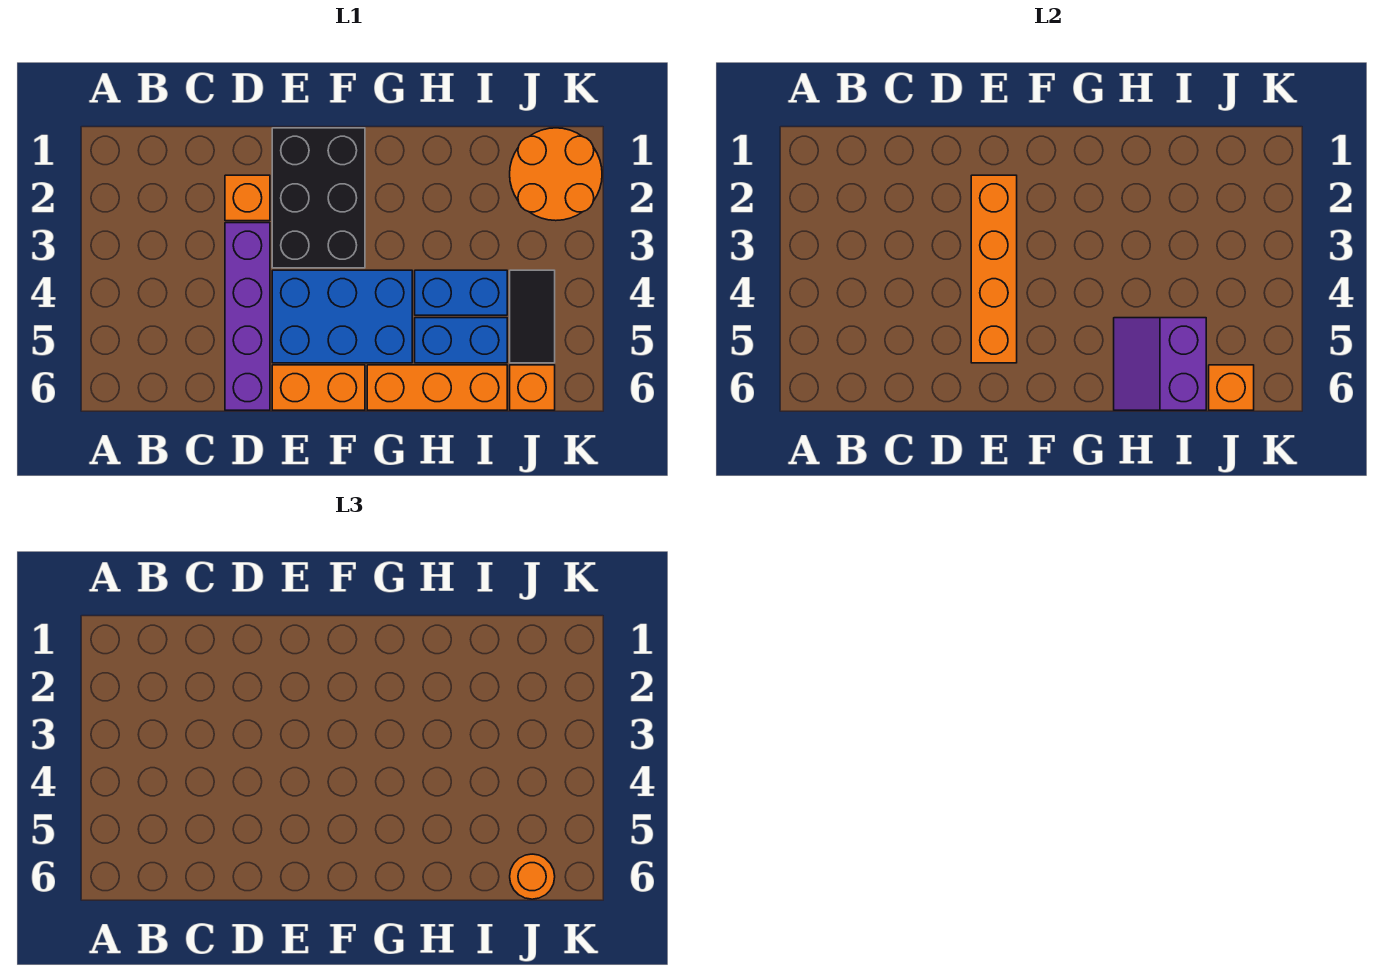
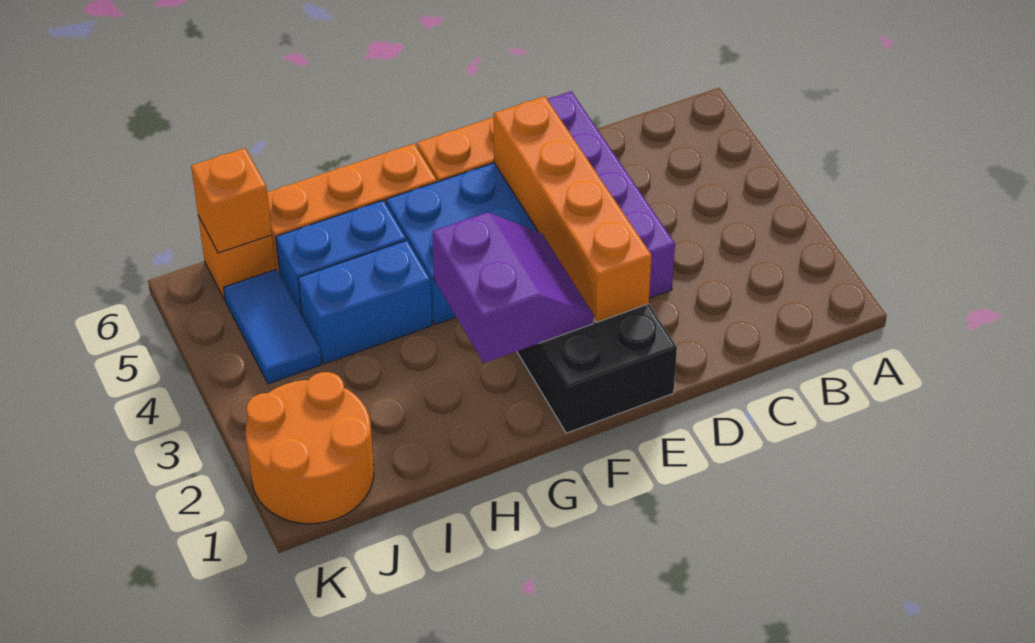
orange 1x1 brick [225,175,270,221] -> none
purple 2x2 slope [1114,318,1206,410] -> purple 2x2 slope moved to [432,212,594,363]
black 1x2 tile [510,270,555,363] -> blue 1x2 tile [224,269,321,384]
orange 1x1 round brick [510,854,555,899] -> none

